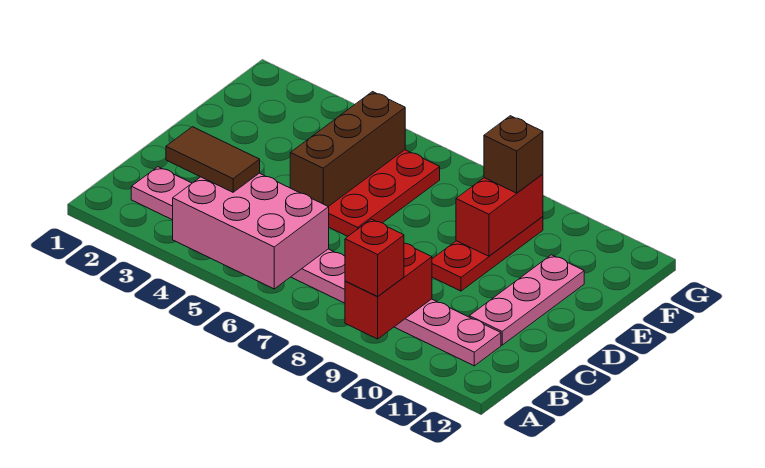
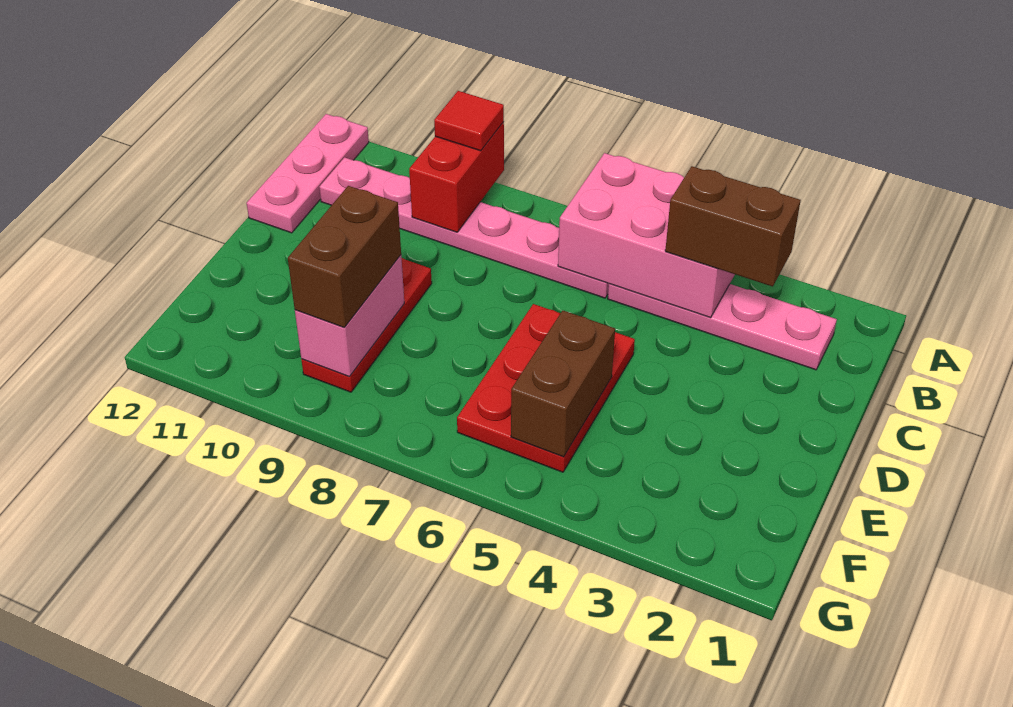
red 1x1 brick [345,219,404,296] -> red 1x1 tile [434,91,504,151]
brown 1x2 tile [166,127,260,192] -> brown 1x2 brick [665,166,801,287]
pink 1x3 plate [469,255,584,345] -> pink 1x3 plate moved to [247,114,369,233]
brown 1x3 brick [290,92,405,207] -> brown 1x2 brick [511,311,615,457]
red 1x2 brick [456,174,543,256] -> pink 1x2 brick [295,255,404,377]
brown 1x1 brick [484,116,543,193] -> brown 1x2 brick [288,186,401,328]

